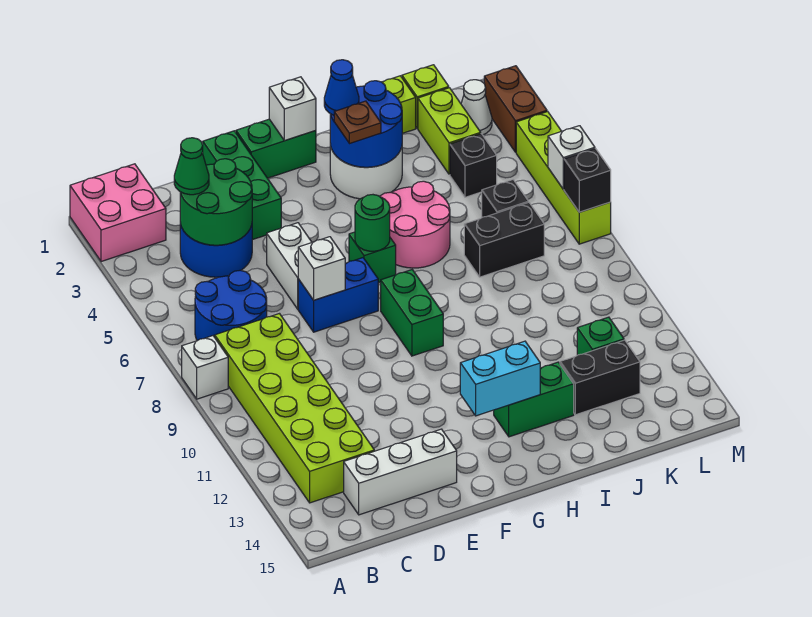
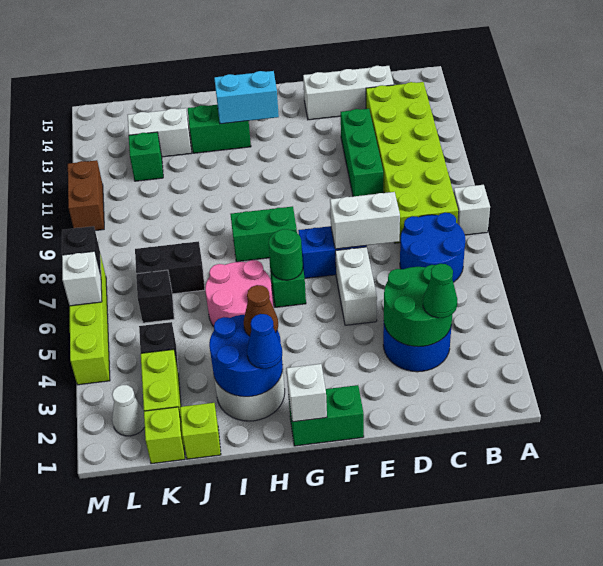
pink 2x2 brick [70,164,166,262] -> none
green 1x3 brick [203,131,281,240] -> green 1x3 brick moved to [341,109,383,196]
white 1x1 brick [298,237,345,300] -> white 1x2 brick [330,192,400,249]
green 1x2 brick [381,270,443,356] -> green 1x2 brick turned to [230,206,297,262]
brown 1x1 plate [334,101,381,144] -> brown 1x1 cone [244,285,278,336]
black 1x2 brick [560,340,640,415] -> white 1x2 brick [128,108,191,157]
brown 1x2 brick [484,66,547,152] -> brown 1x2 brick moved to [68,160,104,231]

